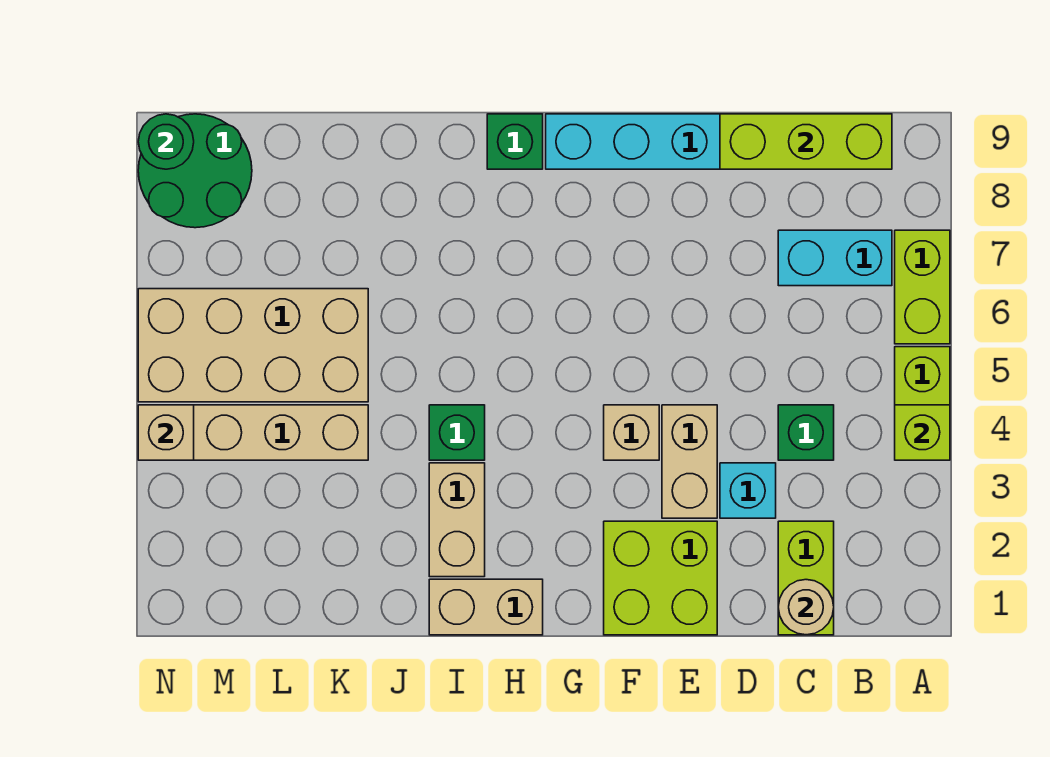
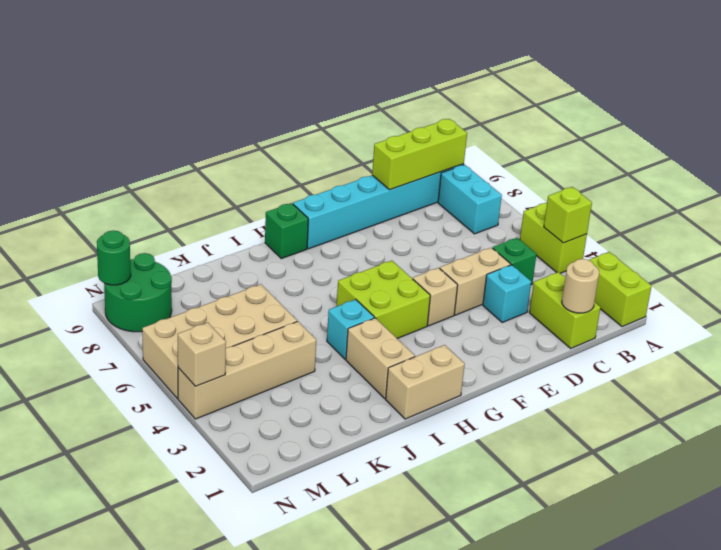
lime 1x2 brick [895,230,950,344] -> lime 1x2 brick moved to [589,252,652,327]
cyan 1x2 brick [778,230,892,286] -> cyan 1x2 brick turned to [438,165,502,234]
lime 2x2 brick [604,521,717,635] -> lime 2x2 brick moved to [336,261,430,338]
tan 1x2 brick [662,405,717,518] -> tan 1x2 brick turned to [440,248,511,315]
green 1x1 brick [429,405,485,460] -> cyan 1x1 brick [327,299,374,359]

